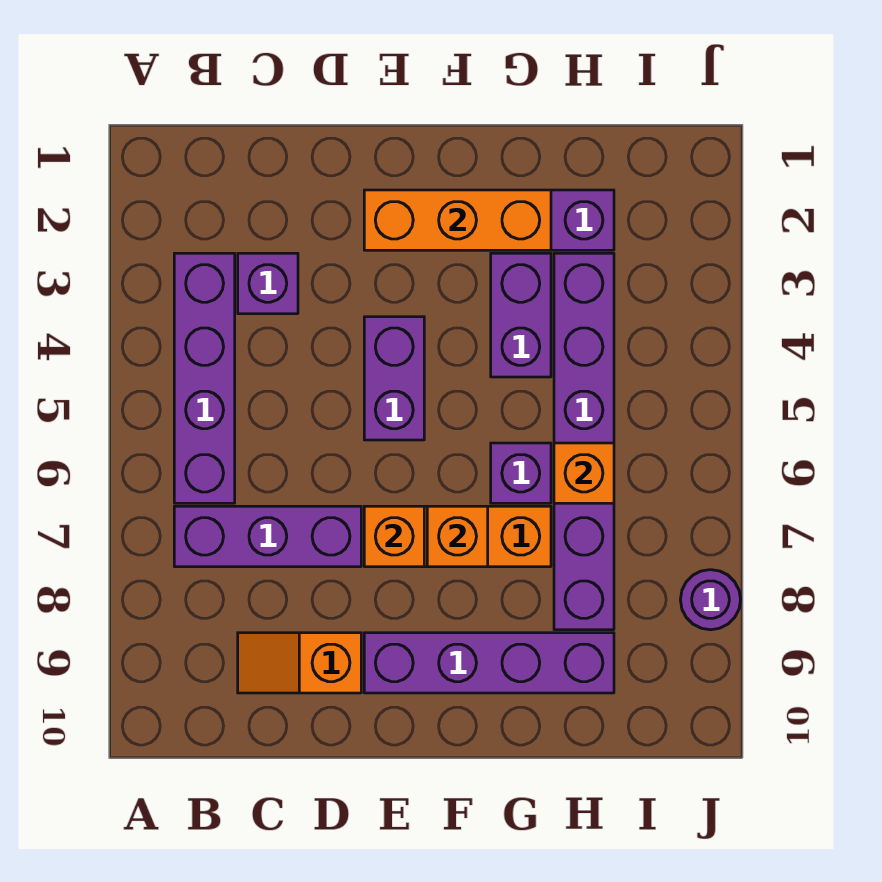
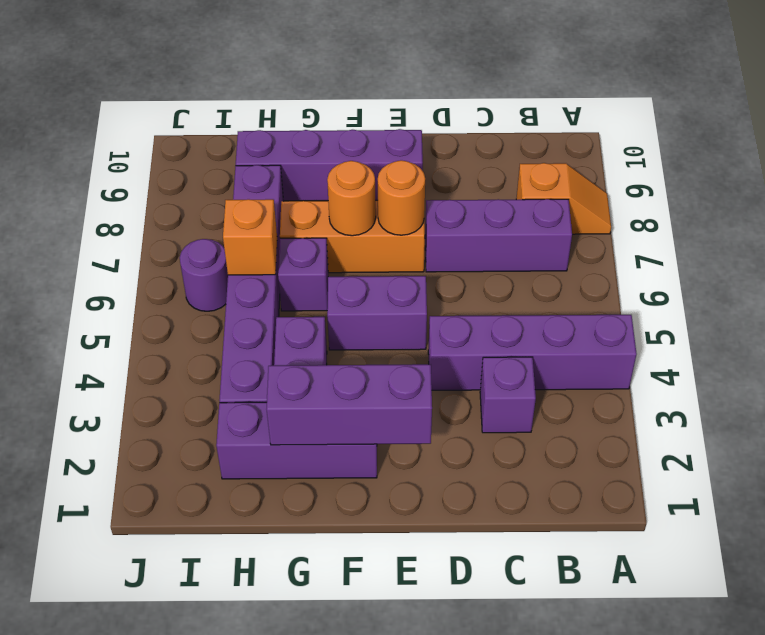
purple 1x4 brick [174,253,235,503] -> purple 1x4 brick turned to [428,315,637,390]
orange 1x2 slope [238,633,361,693] -> orange 1x2 slope moved to [516,163,611,234]
orange 1x3 brick [364,190,551,250] -> purple 1x3 brick [267,364,432,445]
purple 1x2 brick [364,317,424,440] -> purple 1x2 brick turned to [327,276,427,350]
orange 1x1 brick [364,506,424,567] -> orange 1x1 round brick [377,160,425,235]
orange 1x1 brick [427,506,488,567] -> orange 1x1 round brick [327,161,376,236]
purple 1x1 round brick [680,570,741,630] -> purple 1x1 round brick moved to [180,239,228,311]

